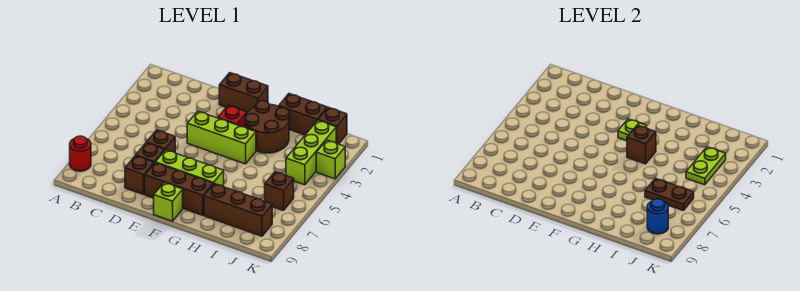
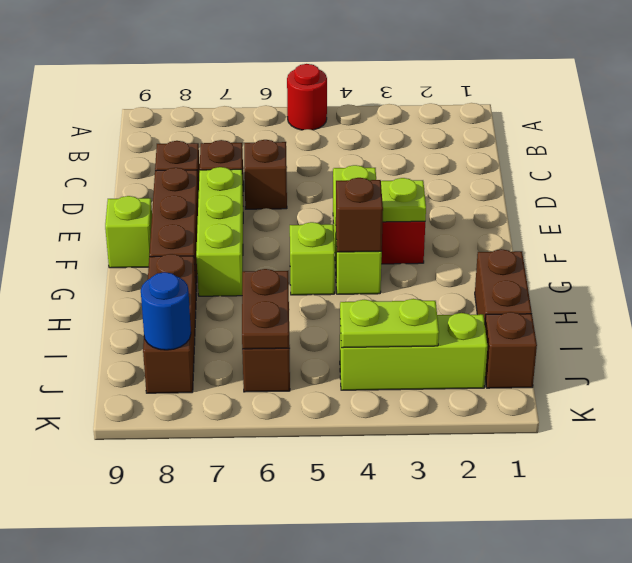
red 1x1 round brick [70,136,91,171] -> red 1x1 round brick moved to [287,64,327,130]
brown 1x2 brick [219,73,268,113] -> none
brown 2x2 round brick [245,101,289,153] -> none
lime 1x1 brick [316,140,345,179] -> lime 1x1 brick moved to [290,222,335,295]

